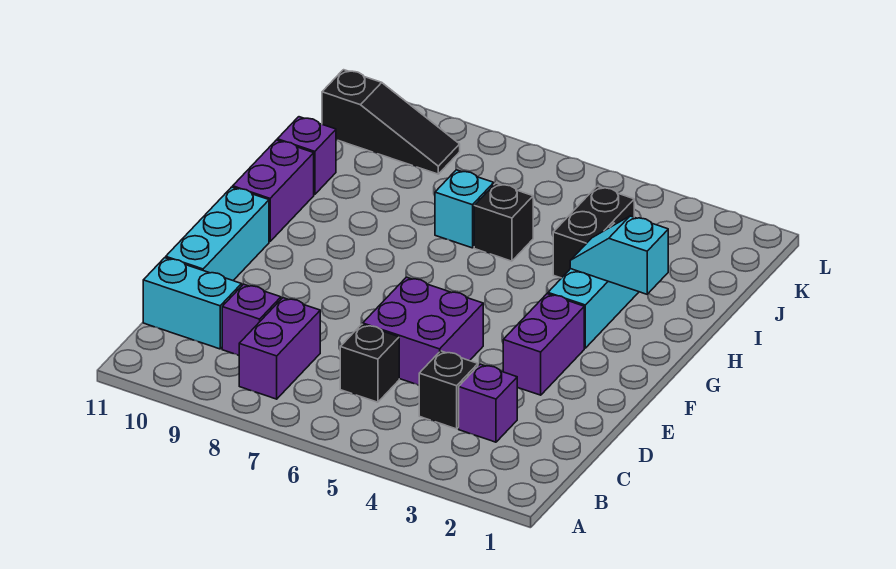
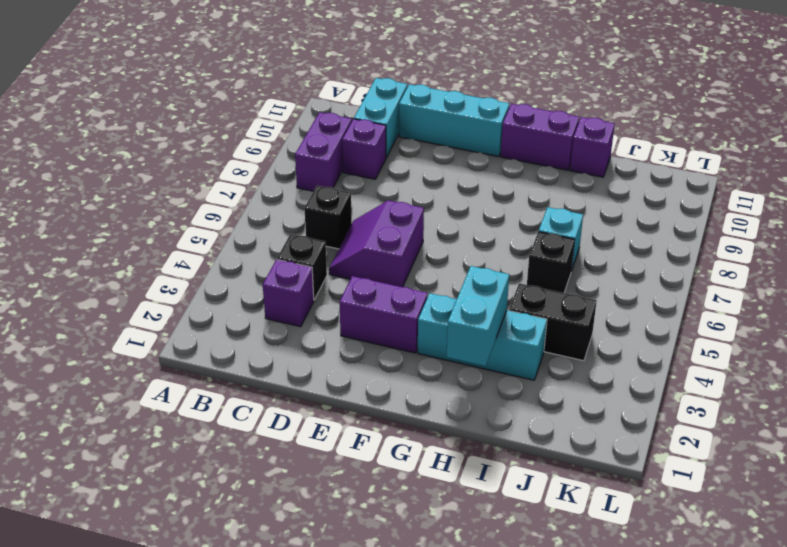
purple 1x2 brick [239,298,320,399] -> purple 1x2 brick turned to [295,112,352,191]
purple 2x2 brick [363,277,483,385] -> purple 2x2 slope [329,200,424,287]
cyan 1x2 slope [570,216,668,294] -> cyan 1x2 brick [446,266,509,366]
black 1x3 slope [322,70,460,174] -> none

